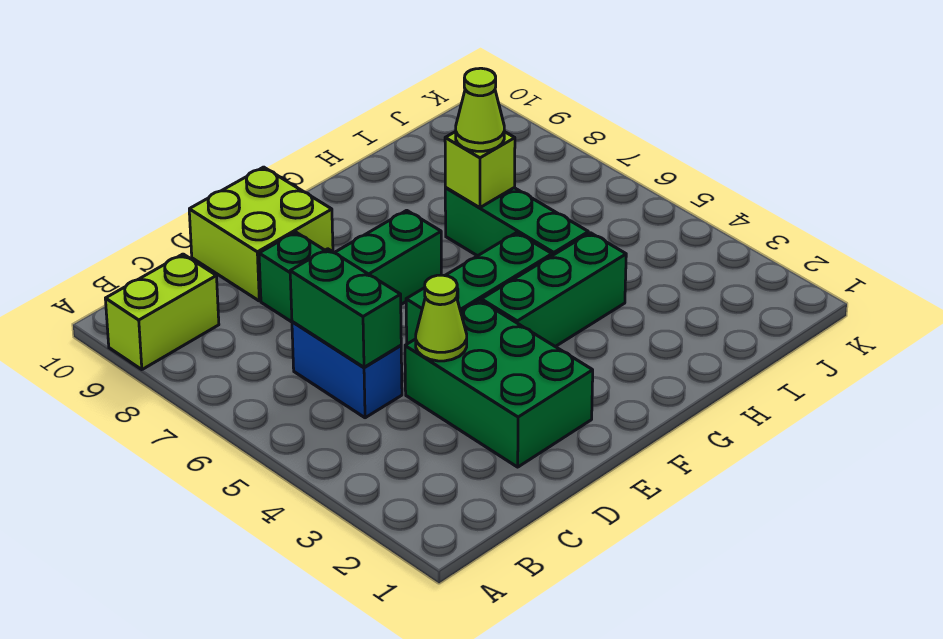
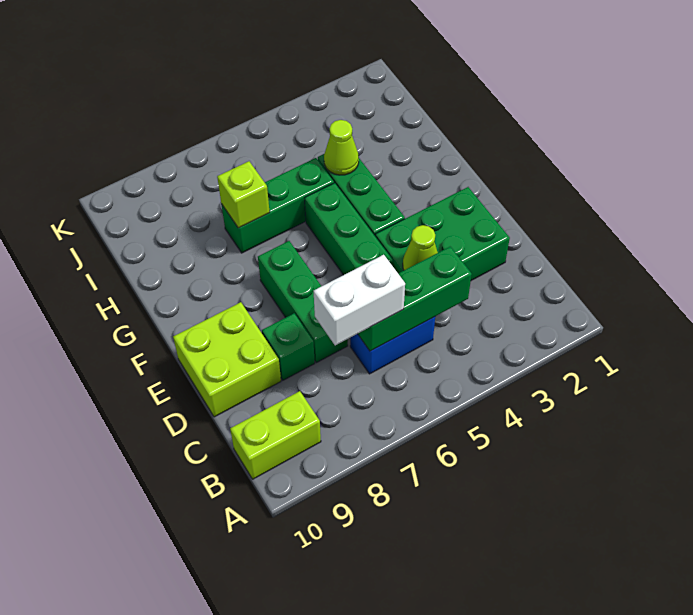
lime 1x2 brick [105,254,219,370] -> lime 1x2 brick turned to [230,391,321,479]
green 1x2 brick [290,249,401,367] -> green 1x3 brick [358,247,472,351]
none -> white 1x2 brick [314,255,405,345]
lime 1x1 cone [456,68,504,151] -> lime 1x1 cone moved to [324,120,359,175]

